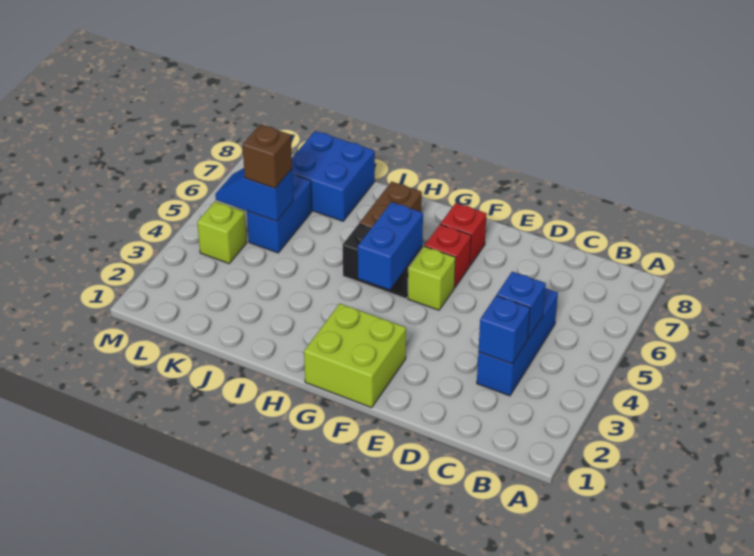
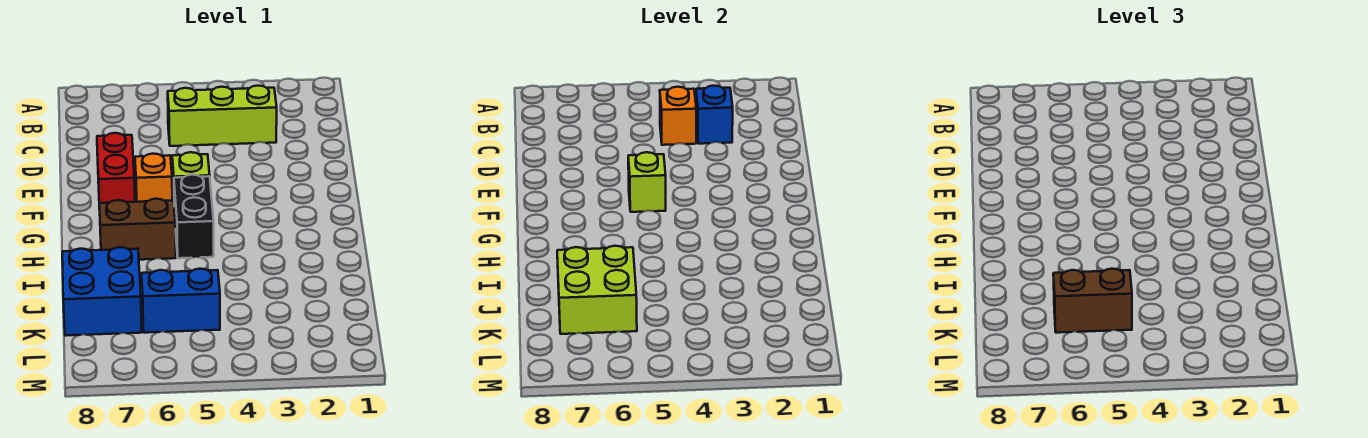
blue 1x3 brick [477,288,558,396] -> lime 1x3 brick [168,86,277,146]
blue 1x1 brick [497,272,546,339] -> orange 1x1 brick [660,87,696,145]
lime 2x2 brick [304,304,406,408] -> lime 2x2 brick moved to [557,246,637,334]
red 1x1 brick [425,224,471,287] -> orange 1x1 brick [135,154,172,202]
red 1x1 brick [441,203,486,265] -> red 1x2 brick [97,133,135,209]
blue 1x2 brick [358,202,423,290] -> none
blue 1x2 slope [215,168,294,221] -> none
brown 1x1 brick [243,124,292,188] -> brown 1x2 brick [1053,269,1132,333]
lime 1x1 brick [197,201,247,263] -> lime 1x1 brick moved to [628,152,666,212]

